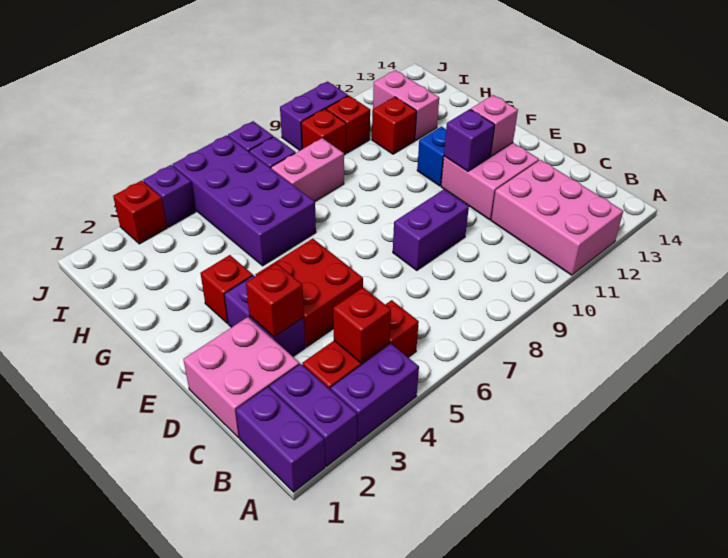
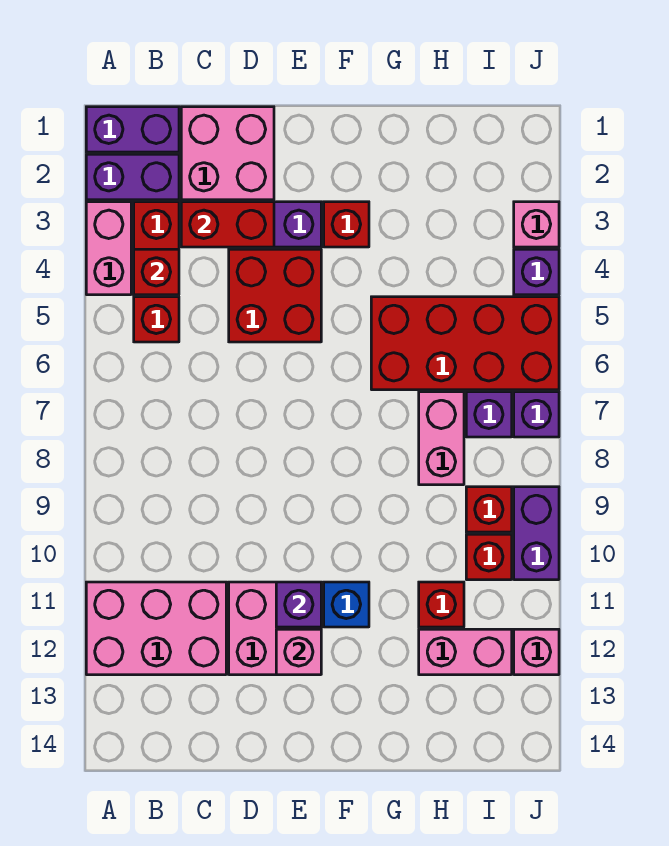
purple 1x2 brick [331,344,419,442] -> pink 1x2 brick [86,202,131,295]
red 1x1 brick [246,263,304,337] -> red 1x2 brick [181,202,274,247]
purple 1x2 brick [393,189,469,270] -> none
purple 2x4 brick [172,135,316,266] -> red 2x4 brick [371,297,559,390]
red 1x1 brick [113,181,167,244] -> pink 1x1 brick [514,202,559,247]
none -> pink 1x1 brick [514,629,559,675]

